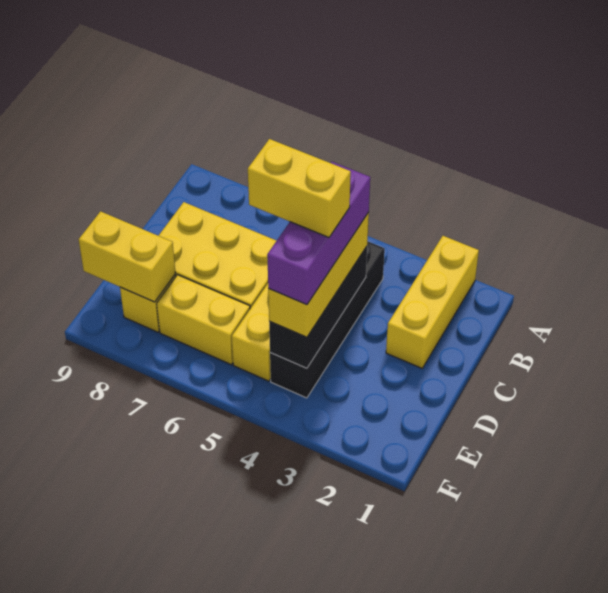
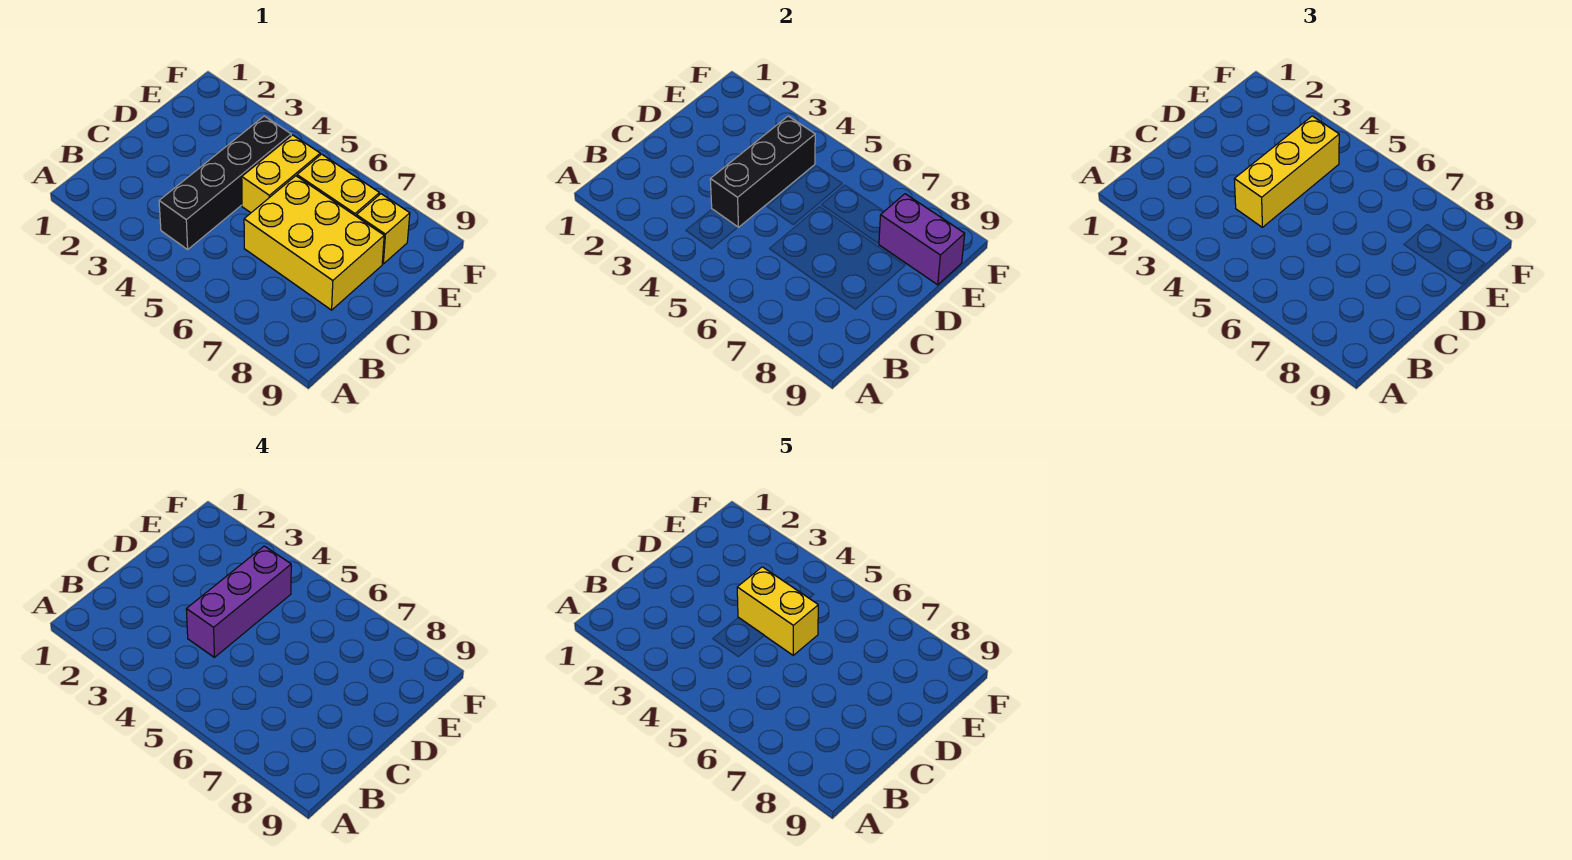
yellow 1x3 brick [386,236,479,368] -> none
yellow 1x2 brick [79,211,176,302] -> purple 1x2 brick [879,194,965,285]

